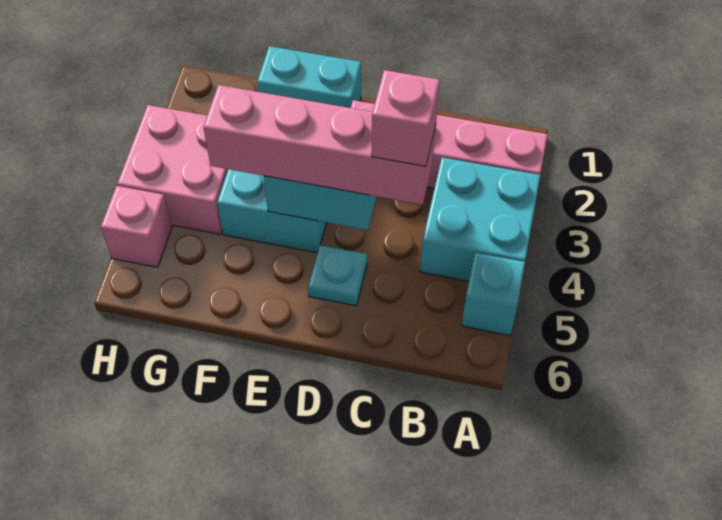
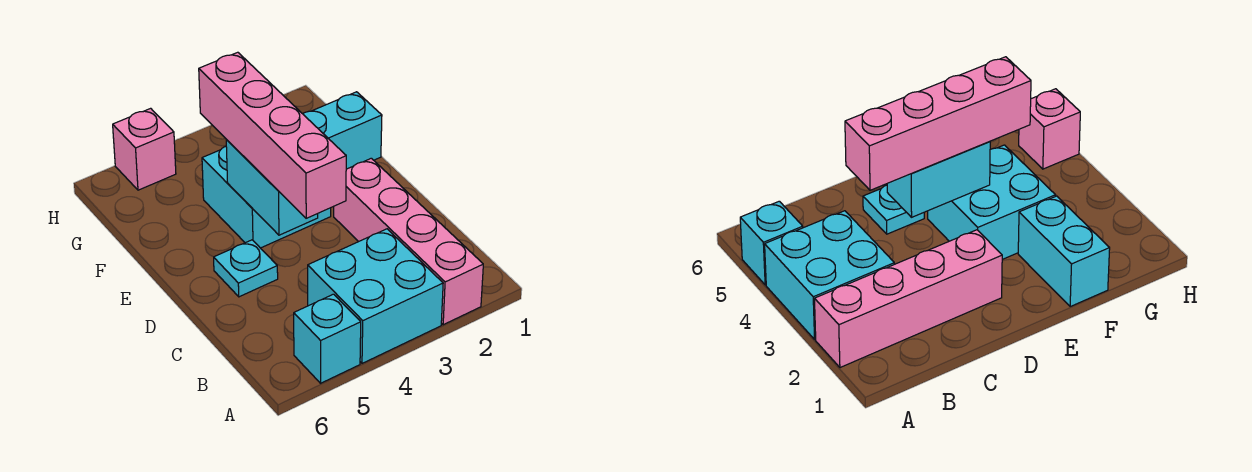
pink 1x1 brick [371,70,440,166] -> none
cyan 1x2 brick [257,46,361,108] -> cyan 1x2 brick turned to [303,92,382,169]
pink 2x2 brick [117,105,228,234] -> none

